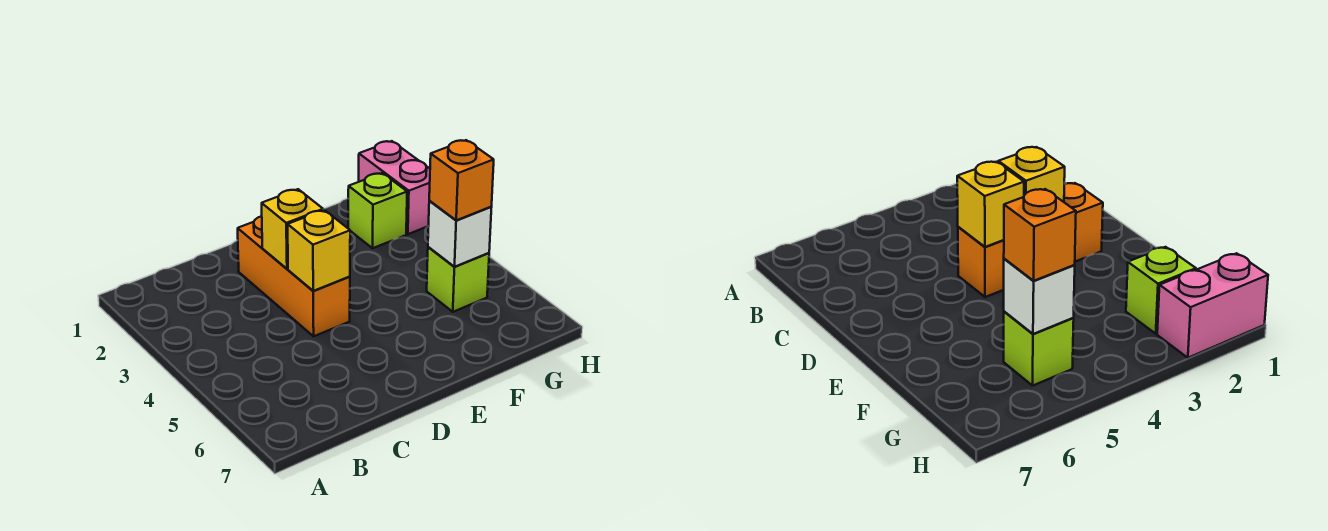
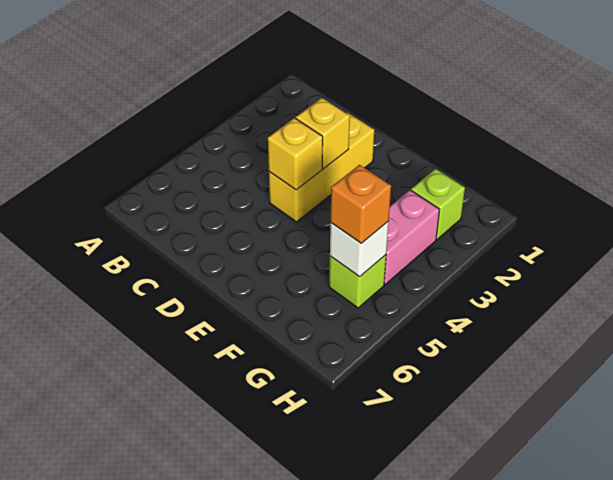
orange 1x3 brick [238,216,350,336] -> yellow 1x3 brick [269,112,374,222]
pink 1x2 brick [359,141,430,234] -> pink 1x2 brick moved to [384,190,440,284]

